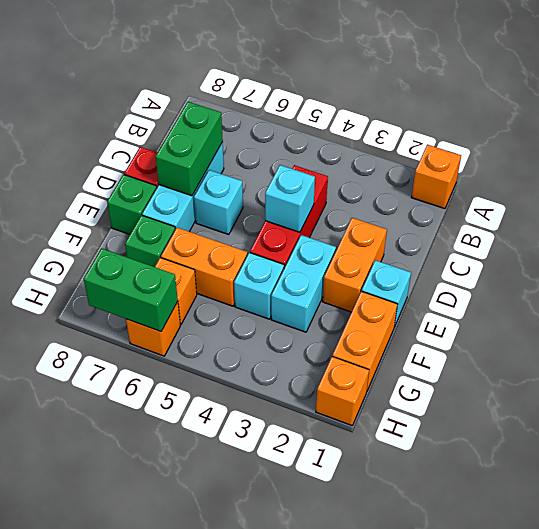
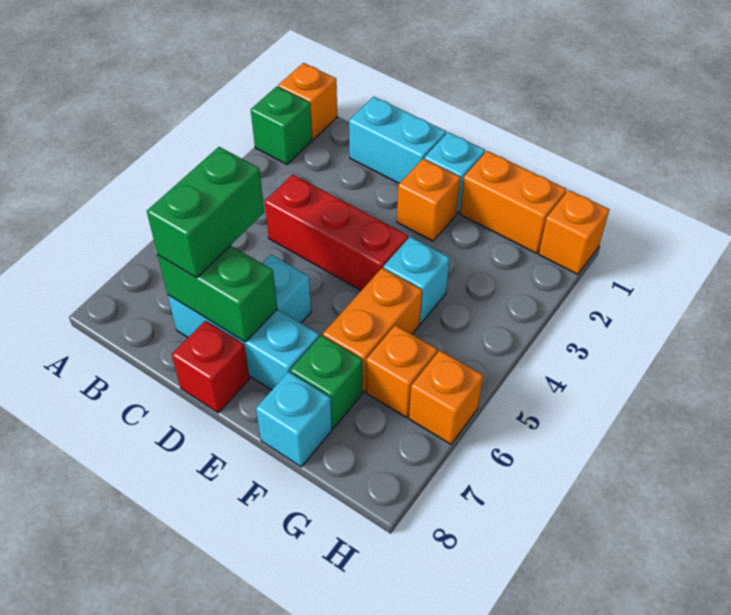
orange 1x2 brick [323,218,387,312] -> orange 1x1 brick [397,159,461,241]
cyan 1x1 brick [265,165,315,232] -> cyan 1x1 brick moved to [256,372,332,467]
cyan 1x2 brick [271,235,336,332] -> cyan 1x2 brick moved to [349,96,446,183]
green 1x1 brick [107,175,157,234] -> green 1x1 brick moved to [251,86,312,164]
green 1x2 brick [84,248,178,331] -> green 1x2 brick moved to [147,147,264,278]

